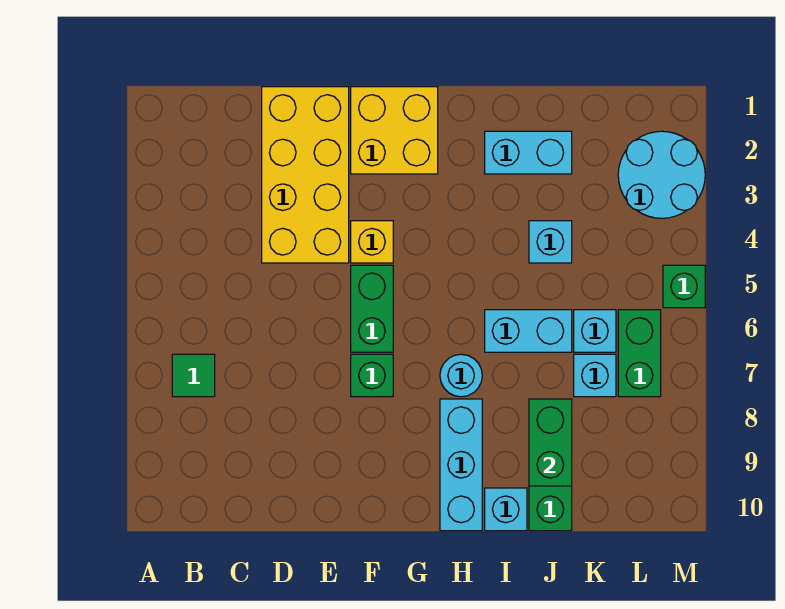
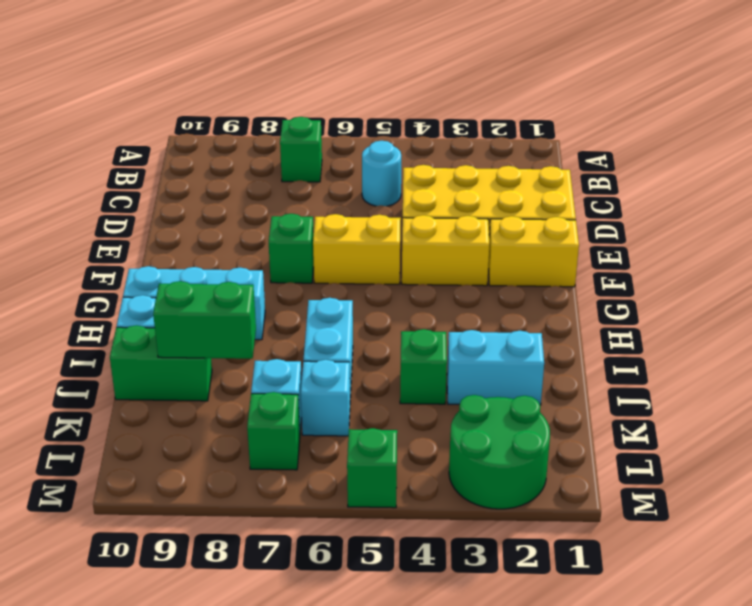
green 1x1 tile [172,354,215,397] -> green 1x1 brick [280,117,322,182]
yellow 2x2 brick [351,87,438,174] -> yellow 1x2 brick [488,216,579,287]
yellow 1x1 brick [351,221,393,263] -> yellow 1x2 brick [402,215,489,286]
green 1x2 brick [351,265,393,352] -> yellow 1x2 brick [313,214,401,284]
cyan 1x1 round brick [440,354,482,397] -> cyan 1x1 round brick moved to [362,141,401,206]
cyan 1x2 brick [485,131,572,174] -> cyan 1x2 brick turned to [447,330,544,405]
cyan 1x1 brick [529,221,572,263] -> green 1x1 brick [400,329,447,404]
cyan 2x2 round brick [618,131,705,218] -> green 2x2 round brick [449,395,550,509]
green 1x2 brick [618,310,661,397] -> green 1x1 brick [247,392,300,470]

